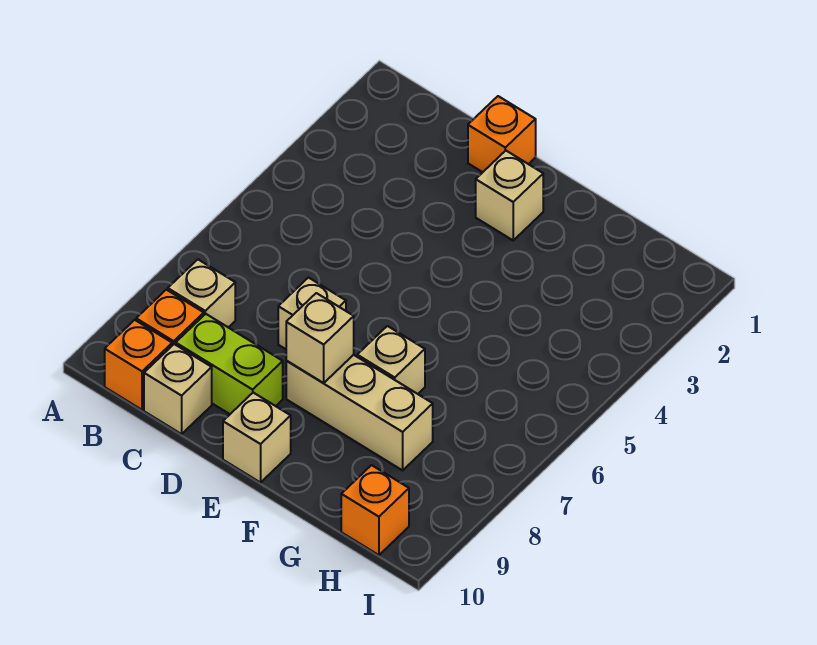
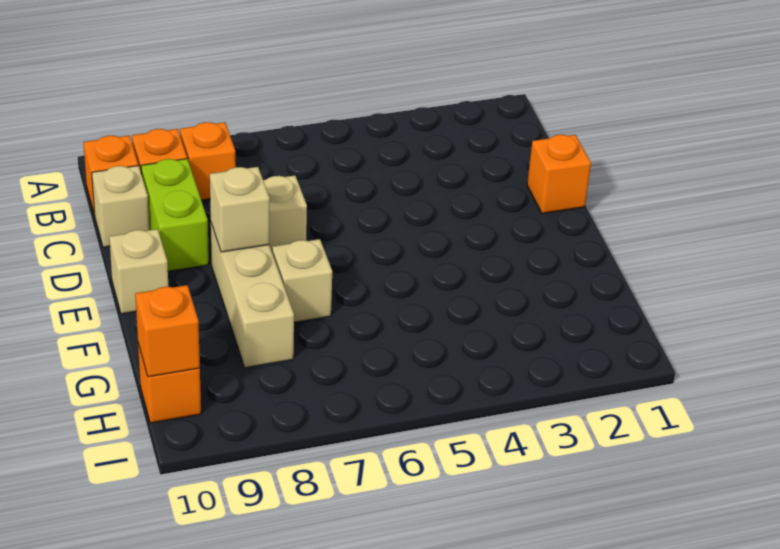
tan 1x1 brick [168,260,235,327] -> orange 1x1 brick [180,122,236,200]
tan 1x1 brick [476,151,543,240] -> none
none -> orange 1x1 brick [135,285,200,377]

